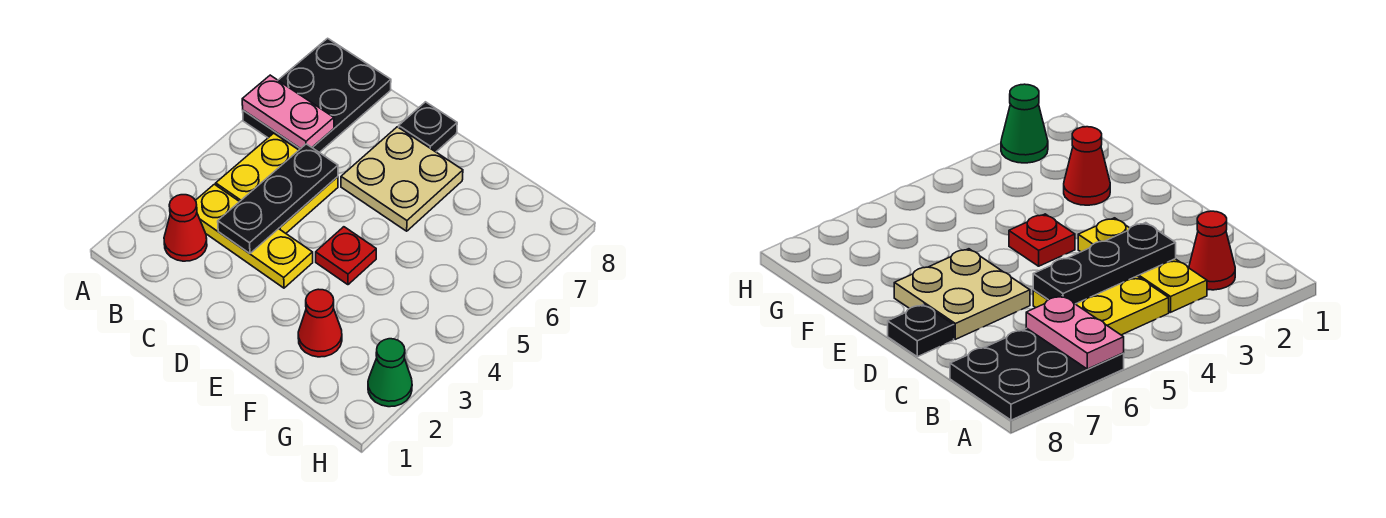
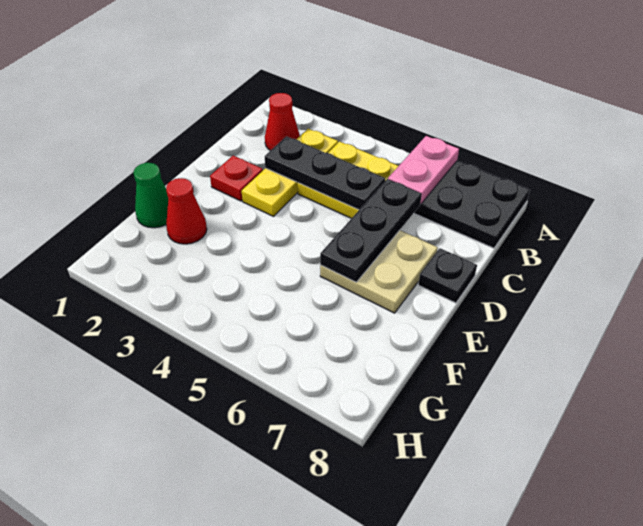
none -> black 1x3 plate [320,179,422,282]
red 1x1 plate [316,227,376,285] -> red 1x1 plate moved to [210,156,263,201]
green 1x1 cone [368,339,412,407] -> green 1x1 cone moved to [134,163,168,228]

